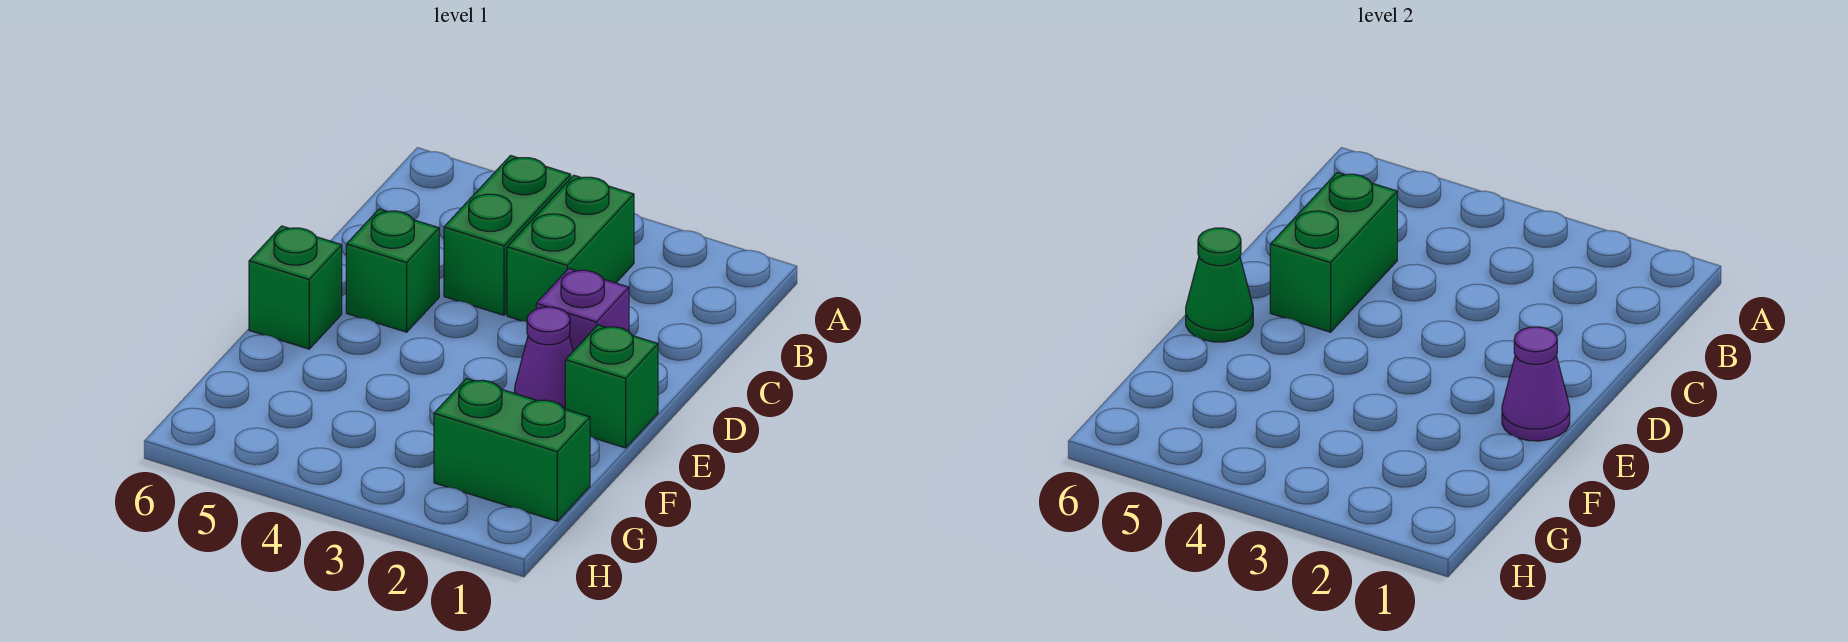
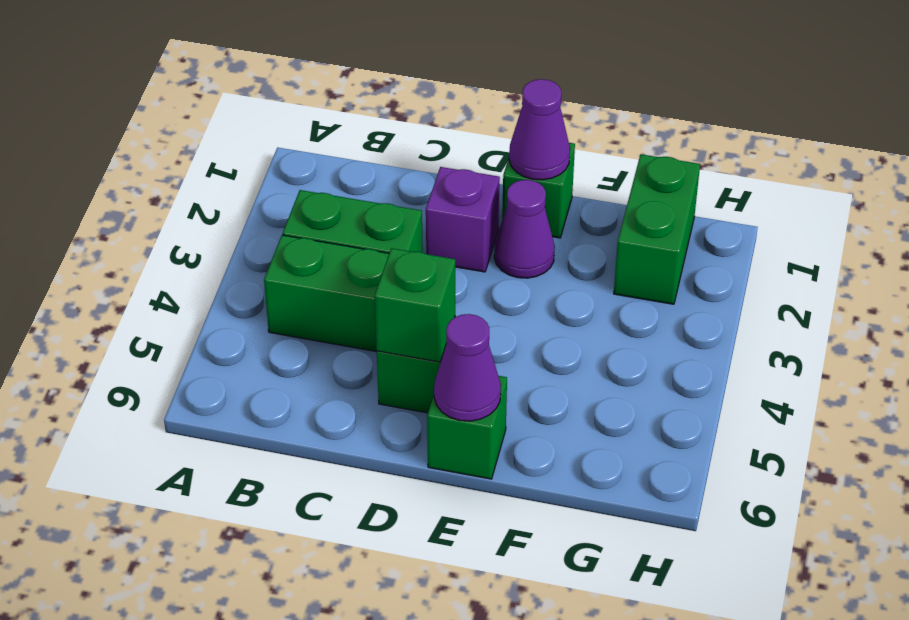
green 1x2 brick [1270,172,1397,332] -> green 1x1 brick [375,248,455,362]
green 1x1 cone [1186,228,1253,342] -> purple 1x1 cone [434,314,501,421]

